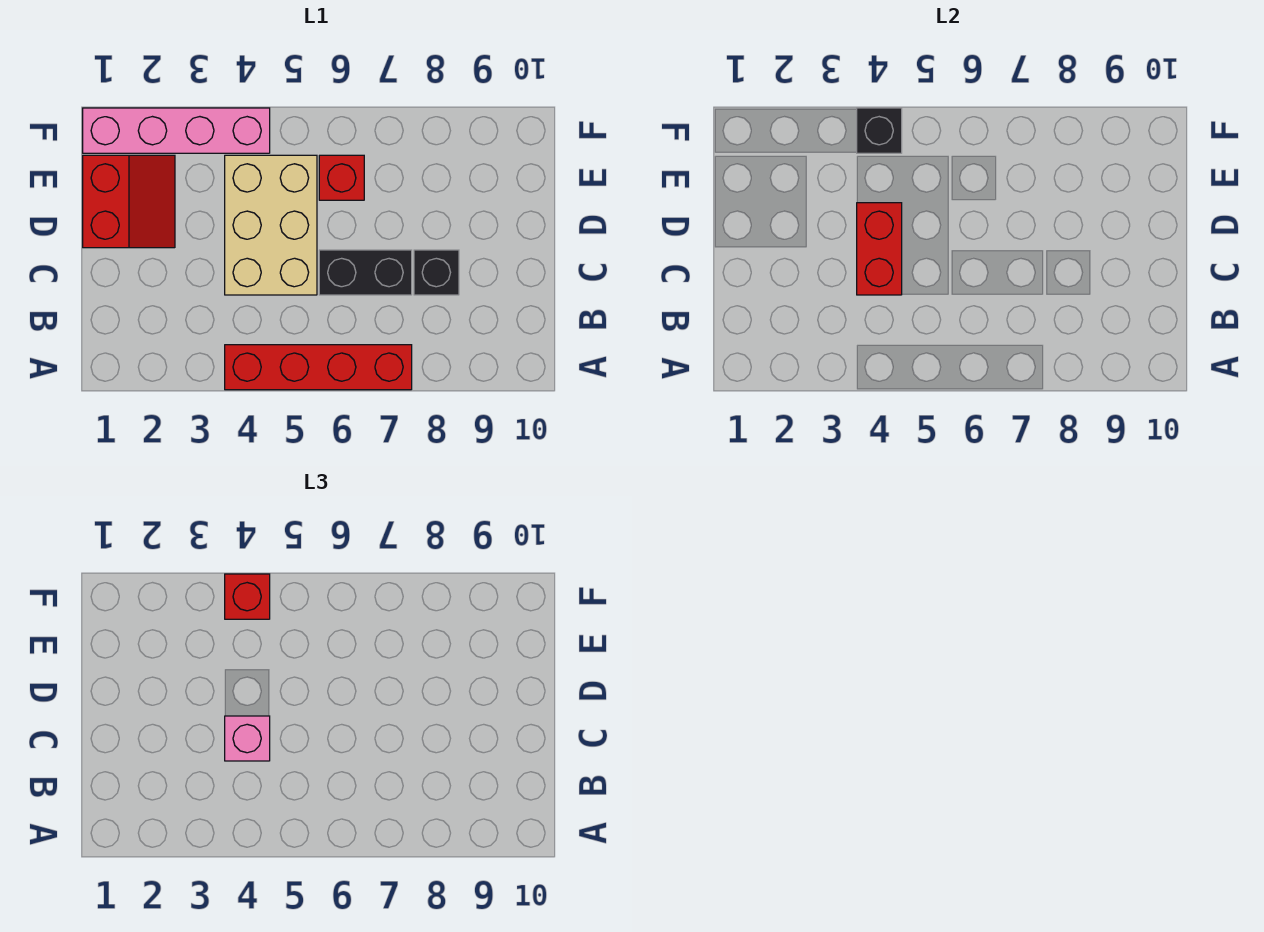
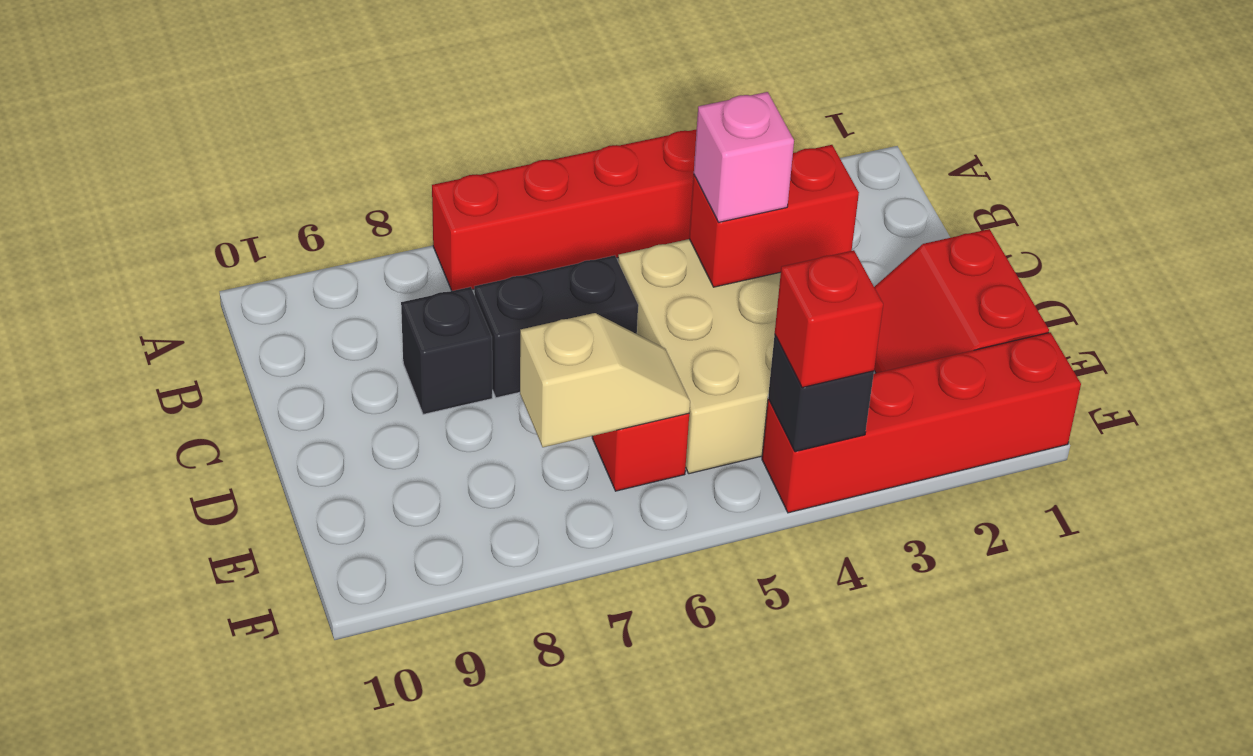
red 1x2 brick [857,203,902,295] -> red 1x2 brick turned to [689,145,859,287]
none -> tan 1x2 slope [520,313,690,447]
pink 1x4 brick [83,108,270,153] -> red 1x4 brick [762,332,1081,513]

